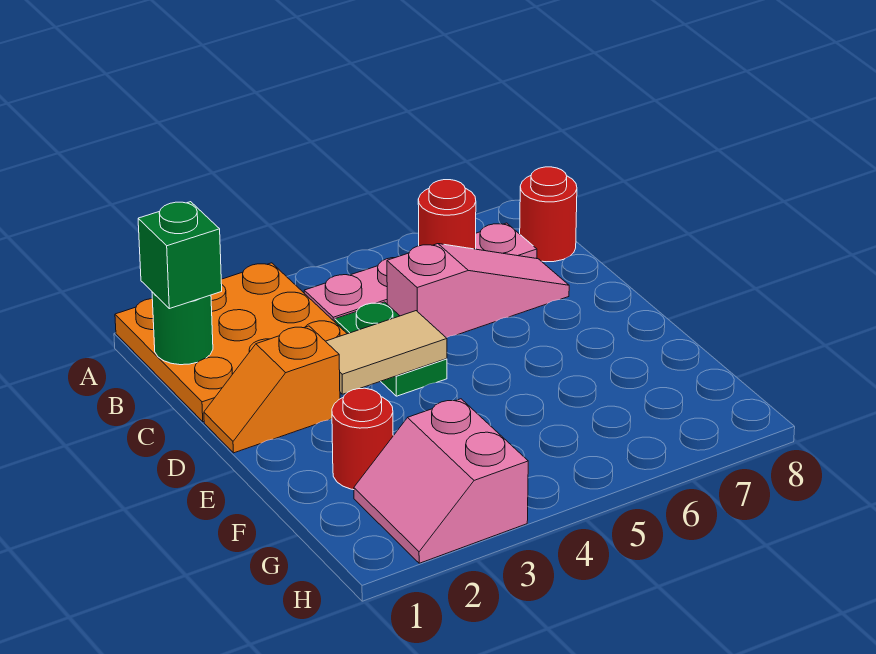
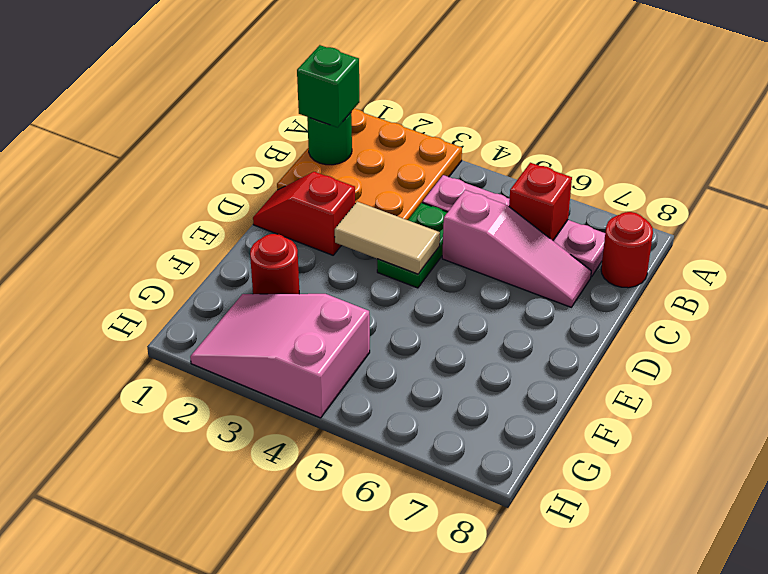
red 1x1 round brick [418,180,476,249] -> red 1x1 brick [509,163,572,241]
orange 1x2 slope [204,326,340,453] -> red 1x2 slope [253,172,355,255]
pink 2x2 slope [354,399,528,563] -> pink 2x3 slope [190,294,370,418]

